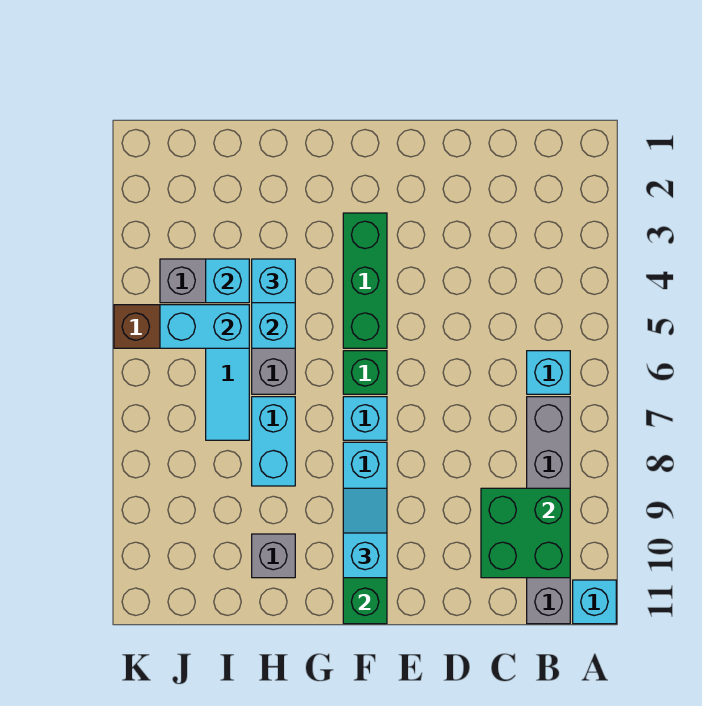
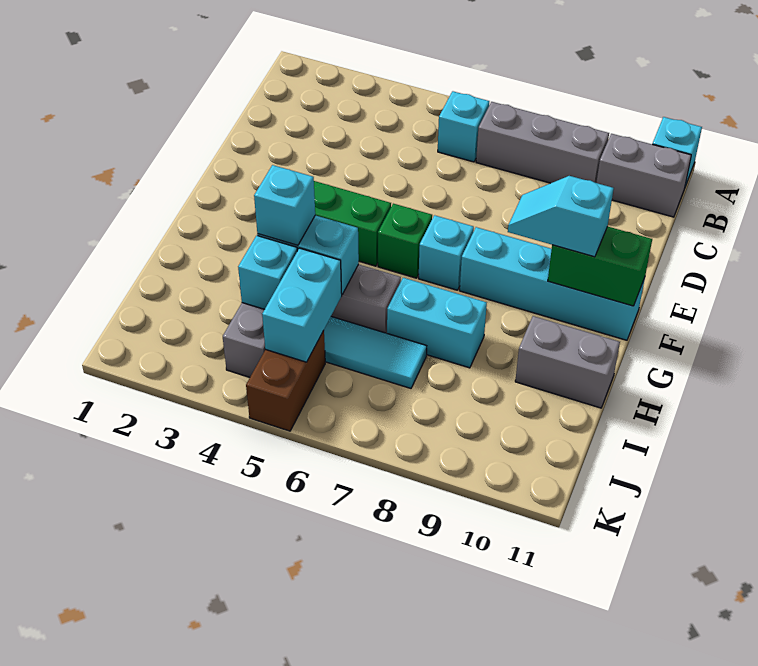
green 2x2 brick [481,488,570,578] -> none
grey 1x1 brick [252,534,295,578] -> grey 1x2 brick [515,316,620,408]

